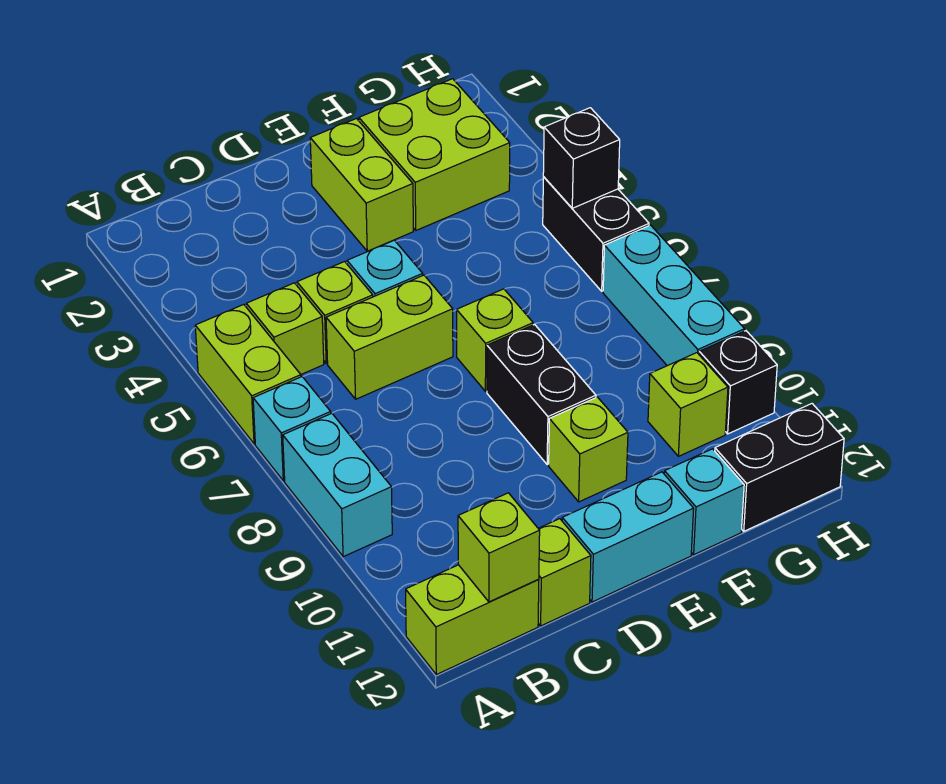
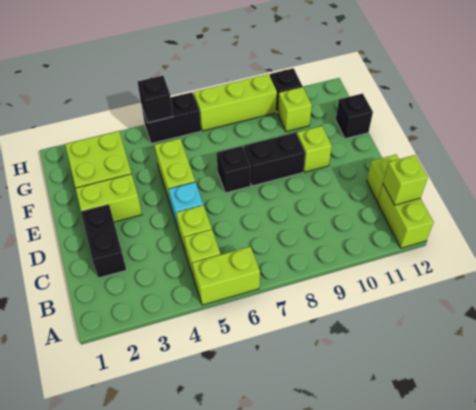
cyan 1x1 brick [253,377,331,481] -> none
cyan 1x2 brick [283,413,392,557] -> none
lime 1x2 brick [326,275,453,399] -> lime 1x2 brick moved to [154,139,195,205]
cyan 1x2 brick [562,472,694,602] -> none
lime 1x1 brick [457,289,533,391] -> black 1x1 brick [217,146,251,193]
cyan 1x1 brick [664,449,744,555] -> black 1x1 brick [336,93,373,139]
black 1x2 brick [715,404,844,531] -> black 1x2 brick moved to [81,204,126,278]
cyan 1x3 brick [603,225,745,366] -> lime 1x3 brick [194,74,277,131]

